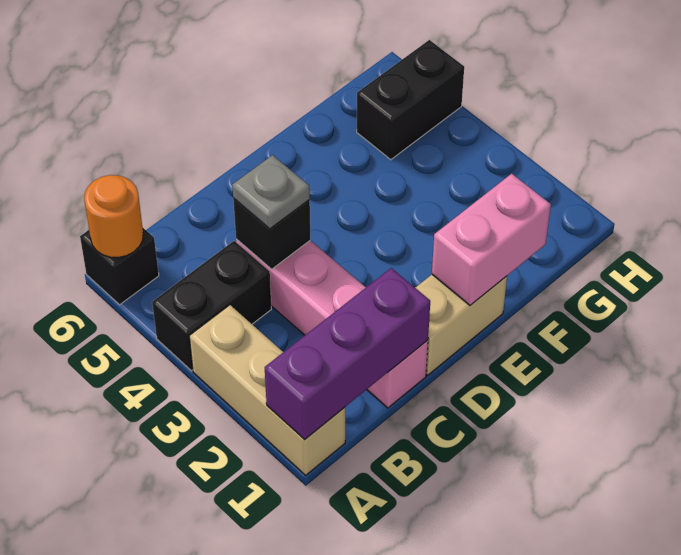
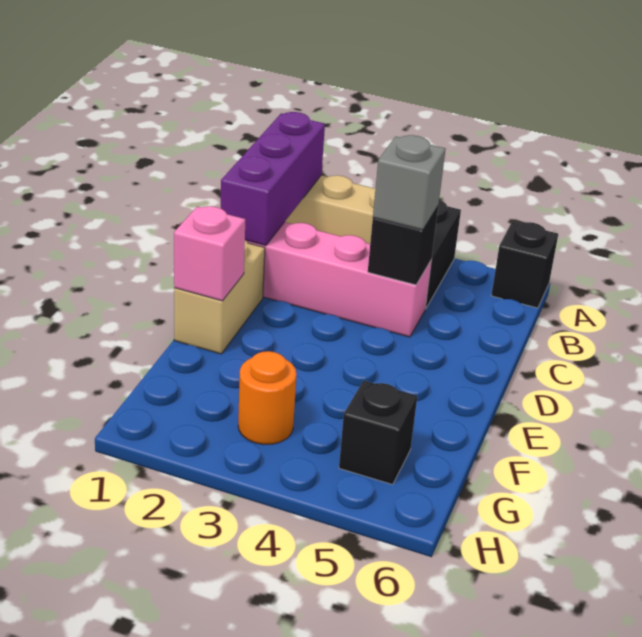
orange 1x1 round brick [84,175,143,258] -> orange 1x1 round brick moved to [238,351,297,445]
grey 1x1 plate [232,155,310,229] -> grey 1x1 brick [373,135,446,230]
pink 1x2 brick [432,174,551,305] -> pink 1x1 brick [174,206,245,301]
black 1x2 brick [357,40,464,160] -> black 1x1 brick [339,381,417,485]

